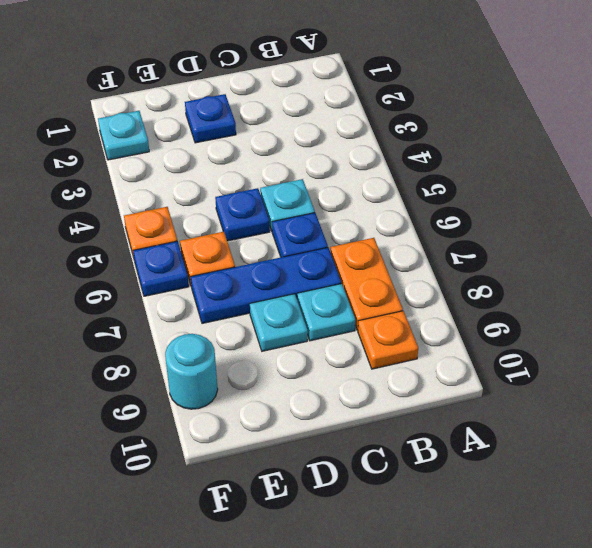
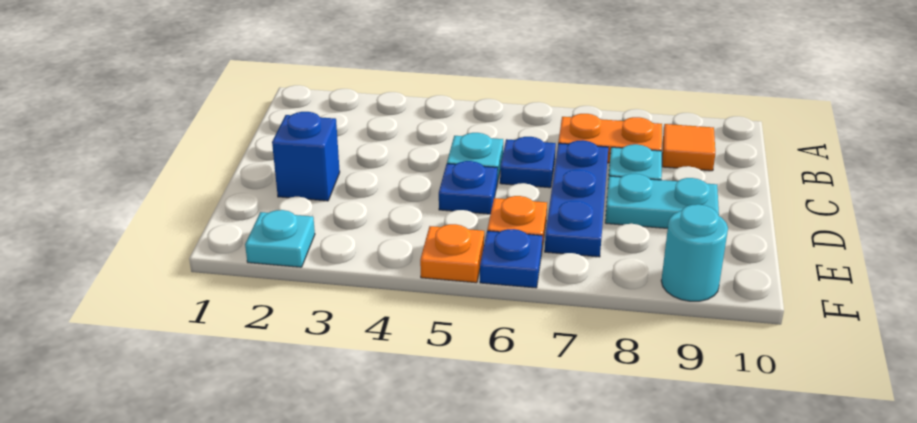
orange 1x1 plate [358,311,418,369] -> orange 1x1 tile [662,124,715,171]
blue 1x1 plate [185,94,236,143] -> blue 1x1 brick [272,112,340,201]
cyan 1x1 plate [250,294,308,351] -> cyan 1x2 plate [605,174,719,228]

